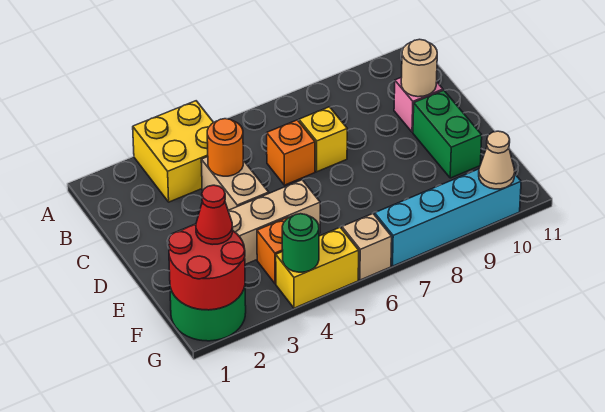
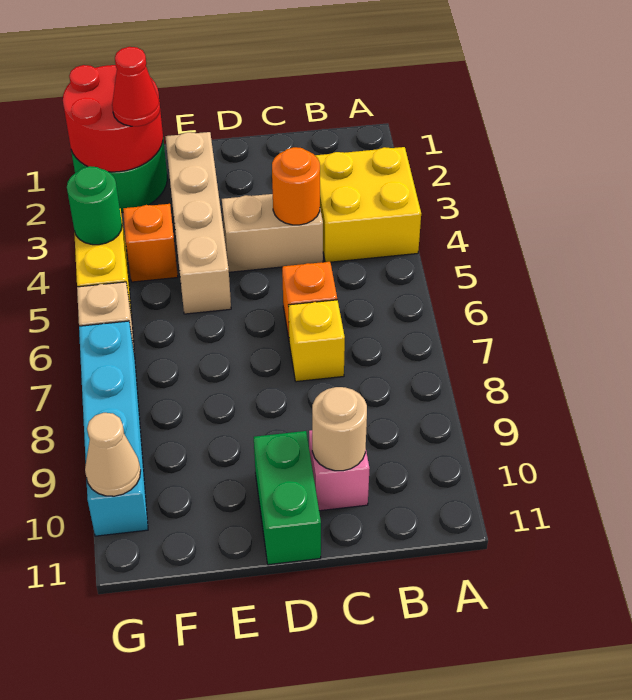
green 1x2 brick [413,90,482,178] -> green 1x2 brick turned to [254,431,321,565]

